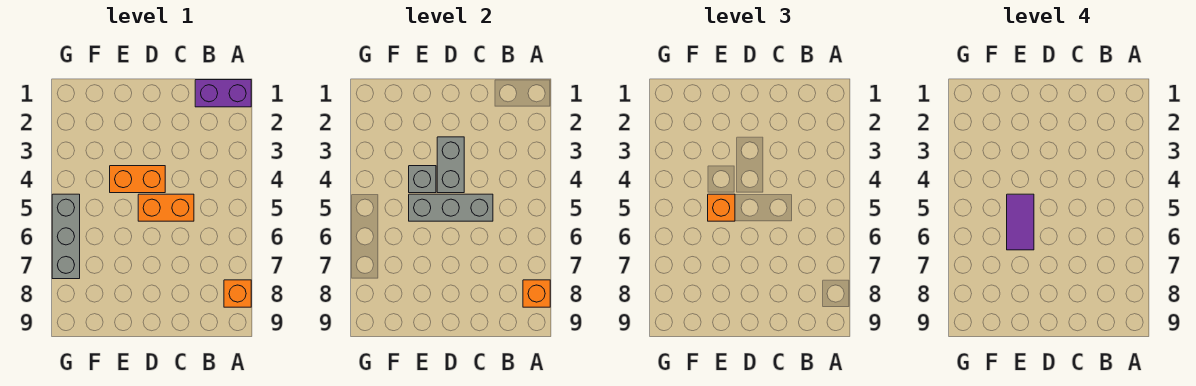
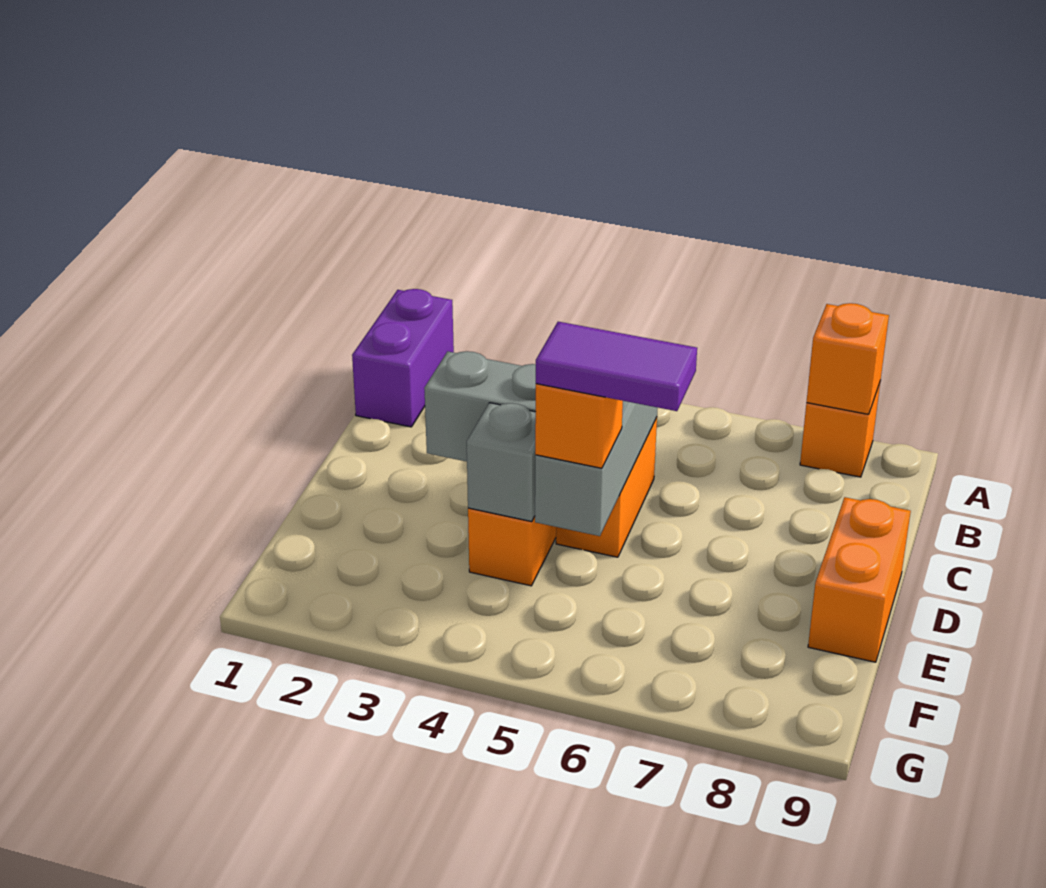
none -> orange 1x2 brick [808,497,911,662]
grey 1x3 brick [52,194,80,279] -> none

